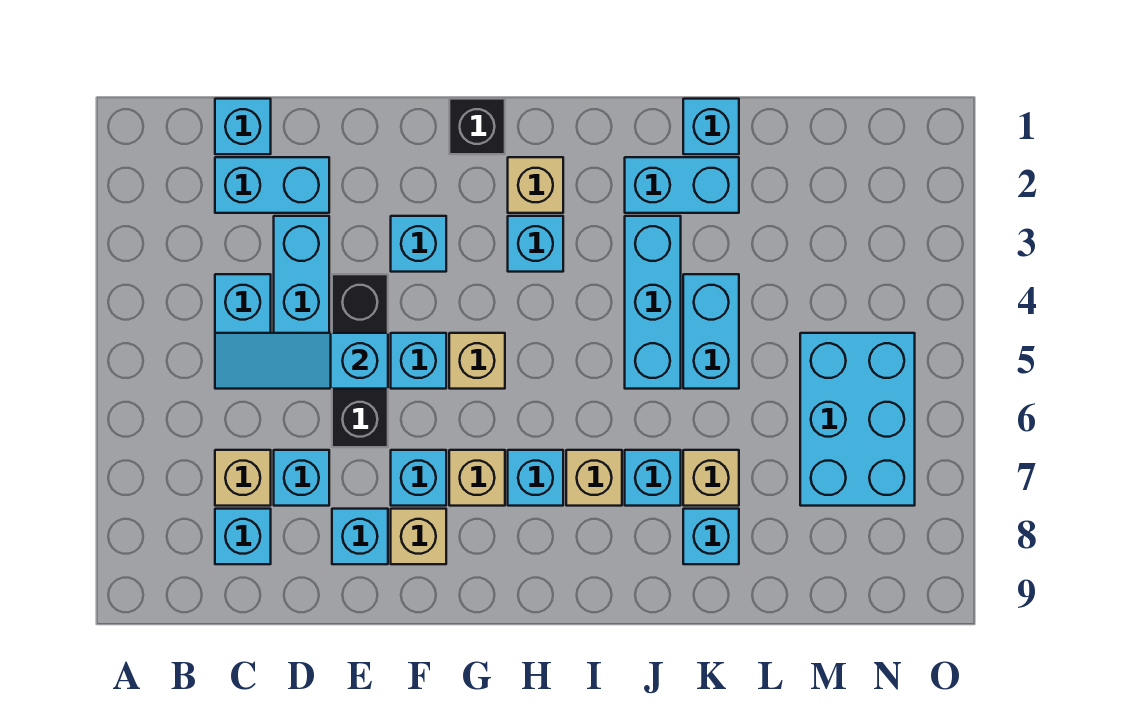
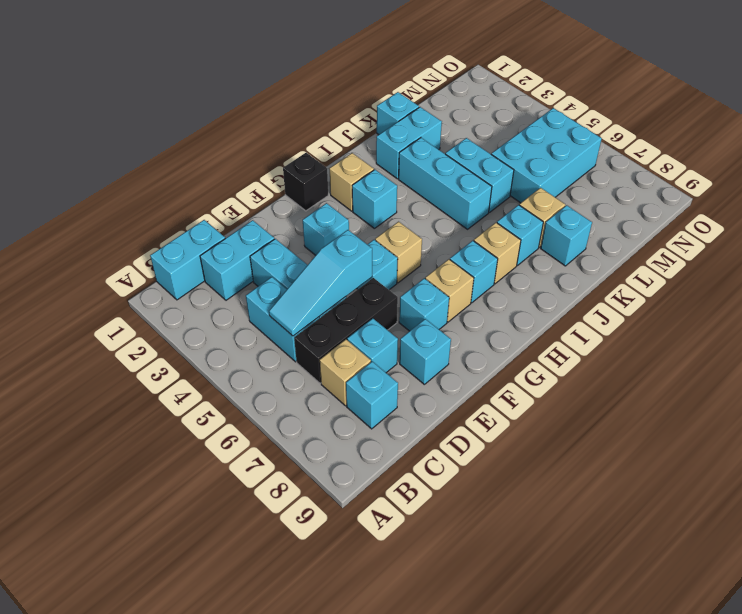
cyan 1x1 brick [215,99,271,154] -> cyan 1x2 brick [150,220,225,300]
black 1x3 brick [332,274,388,447] -> black 1x3 brick turned to [294,278,398,383]
tan 1x1 brick [391,509,446,564] -> none
cyan 2x3 brick [800,333,915,506] -> cyan 2x3 brick turned to [491,108,602,203]

